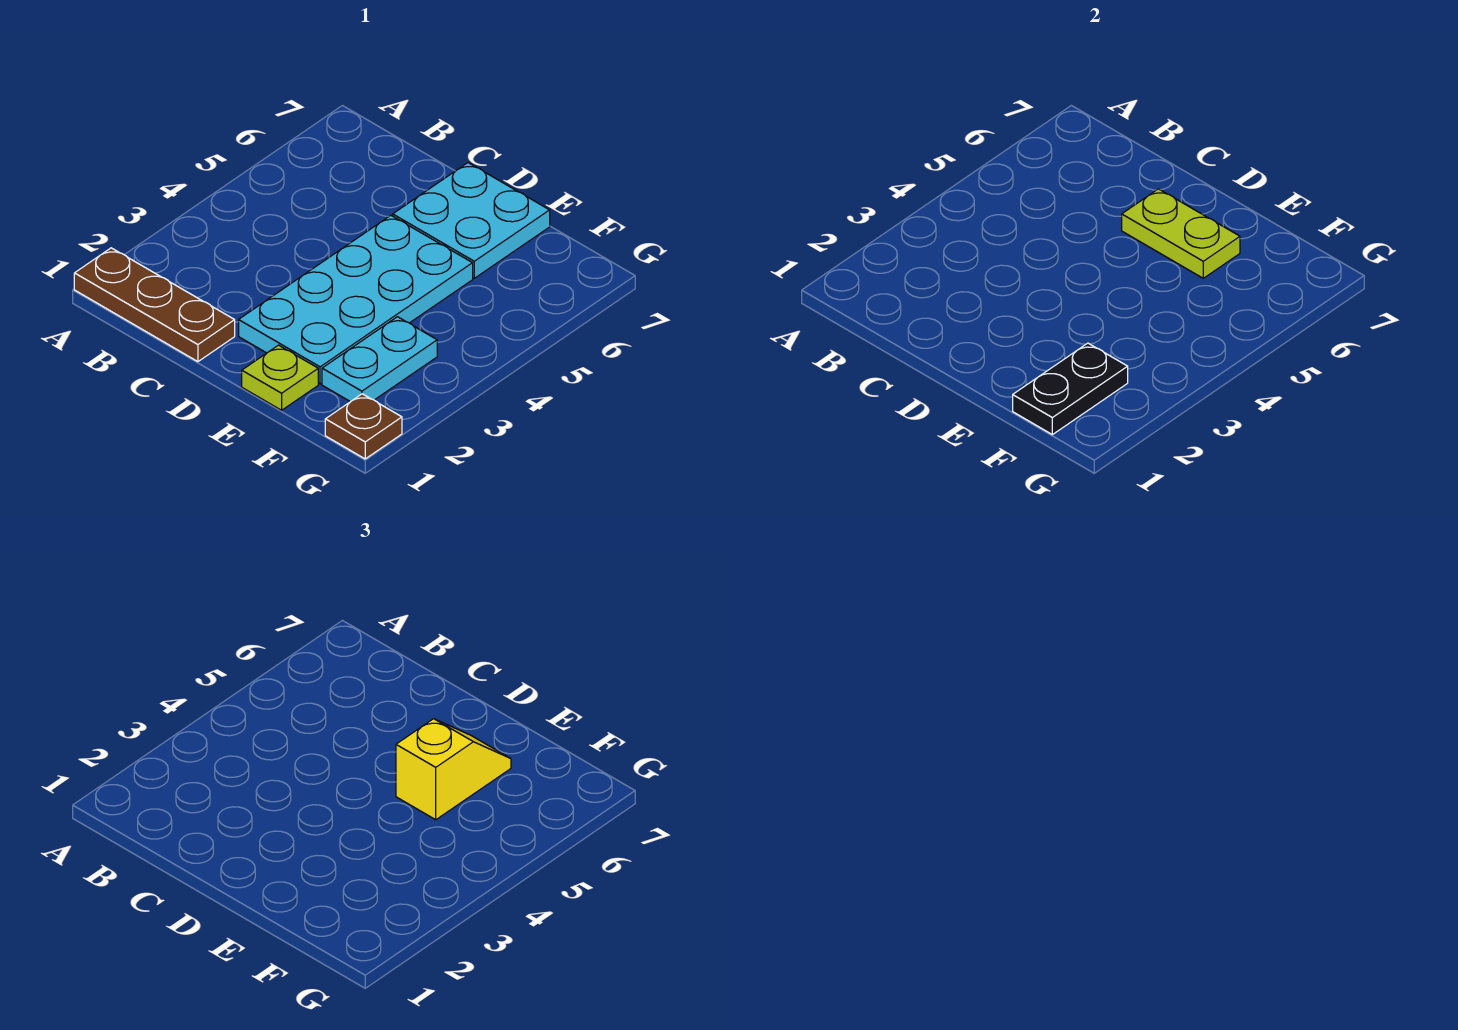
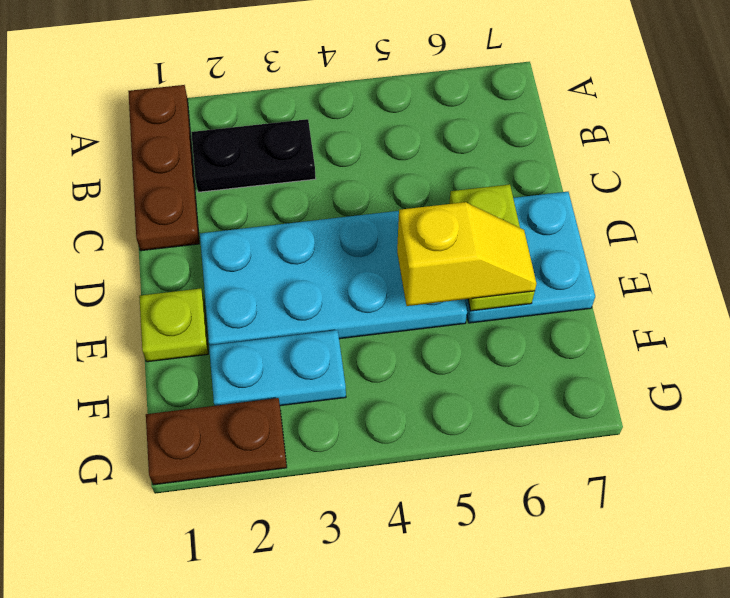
black 1x2 plate [1013,343,1128,435] -> black 1x2 plate moved to [191,119,316,192]
brown 1x1 plate [325,394,402,459] -> brown 1x2 plate [146,398,287,485]

